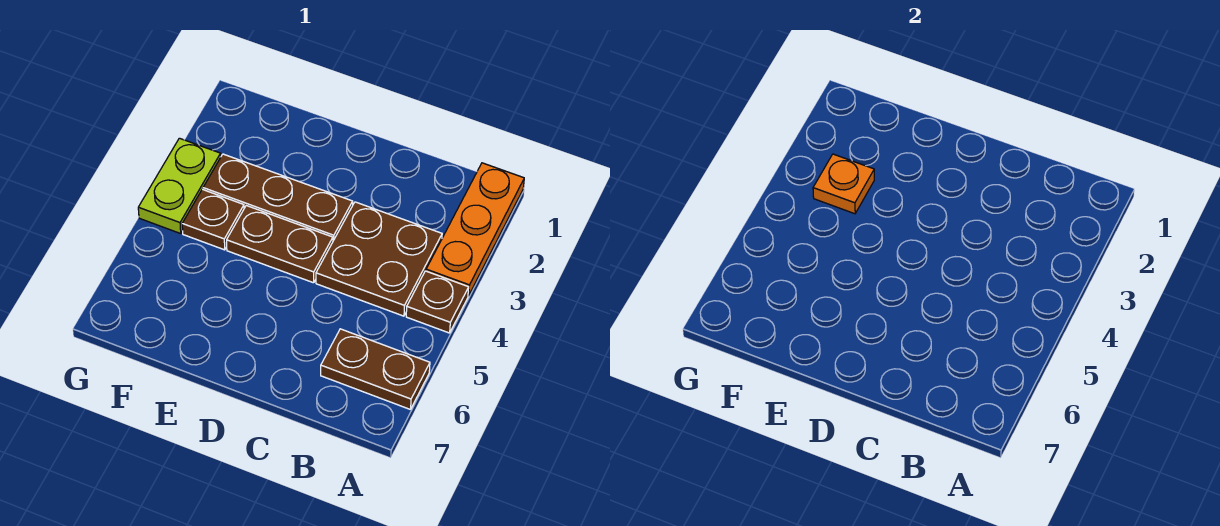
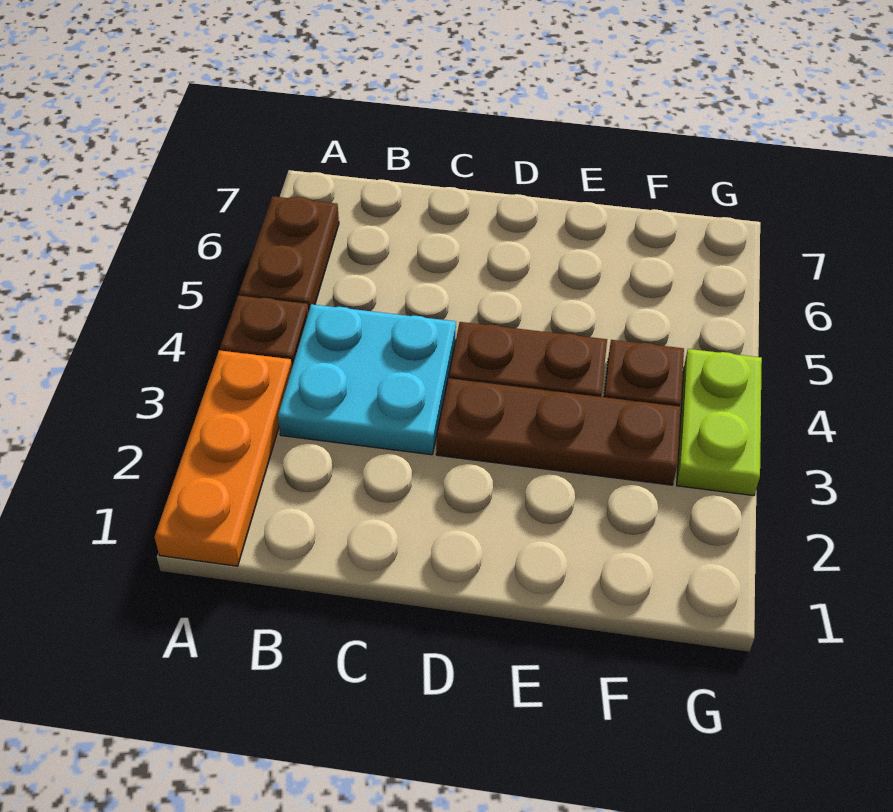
brown 1x2 plate [321,329,430,410] -> brown 1x2 plate turned to [239,196,339,313]
brown 2x2 plate [316,202,442,316] -> cyan 2x2 plate [278,304,456,455]
orange 1x1 plate [813,154,874,214] -> none

